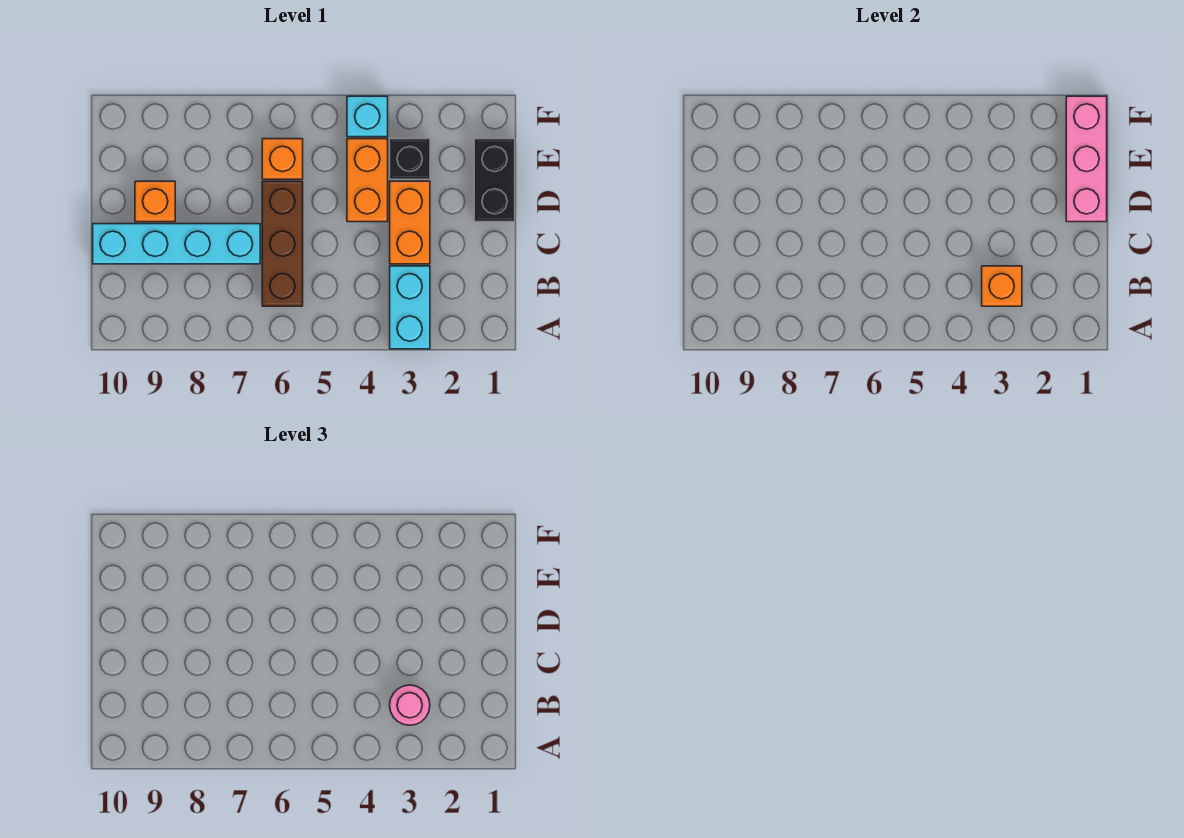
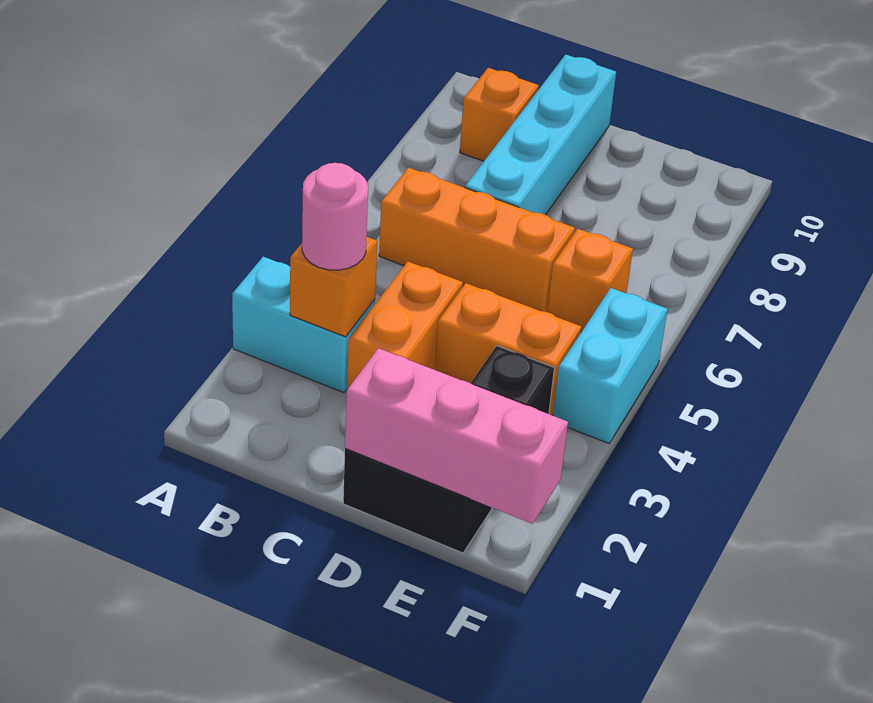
brown 1x3 brick [262,181,303,306] -> orange 1x3 brick [379,168,575,312]
orange 1x2 brick [390,181,430,264] -> orange 1x2 brick turned to [347,262,463,389]
orange 1x1 brick [135,181,175,222] -> orange 1x1 brick moved to [460,68,539,161]
cyan 1x1 brick [347,96,388,137] -> cyan 1x2 brick [553,288,668,443]

